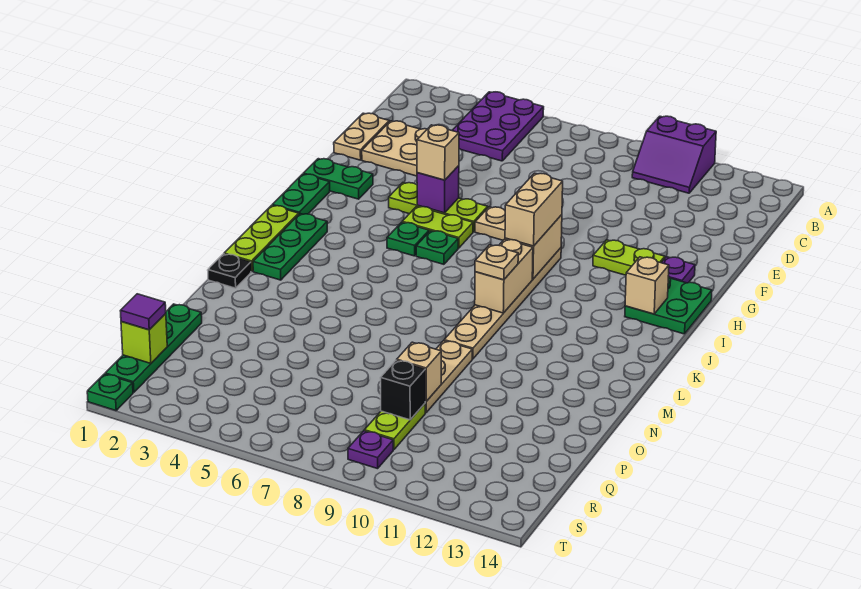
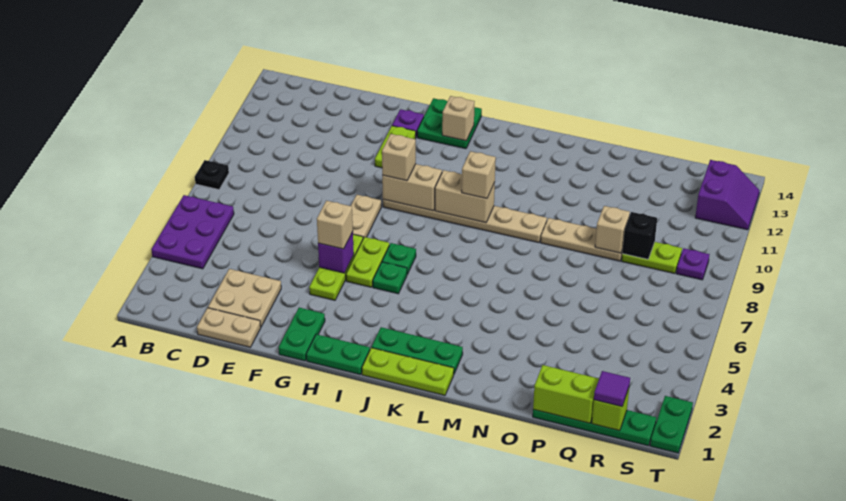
purple 2x3 plate [452,92,544,161] -> purple 2x3 plate turned to [151,195,234,269]
purple 2x2 slope [632,116,716,193] -> purple 2x2 slope moved to [695,160,760,230]
tan 1x2 brick [505,173,563,246] -> tan 1x1 brick [382,134,416,181]
tan 1x1 plate [475,245,518,280] -> tan 1x1 brick [462,151,496,199]
black 1x1 plate [208,254,251,288] -> black 1x1 plate moved to [195,160,229,190]
none -> lime 1x2 brick [533,365,599,423]
green 1x1 plate [87,374,133,411] -> green 1x2 plate [650,396,693,453]

